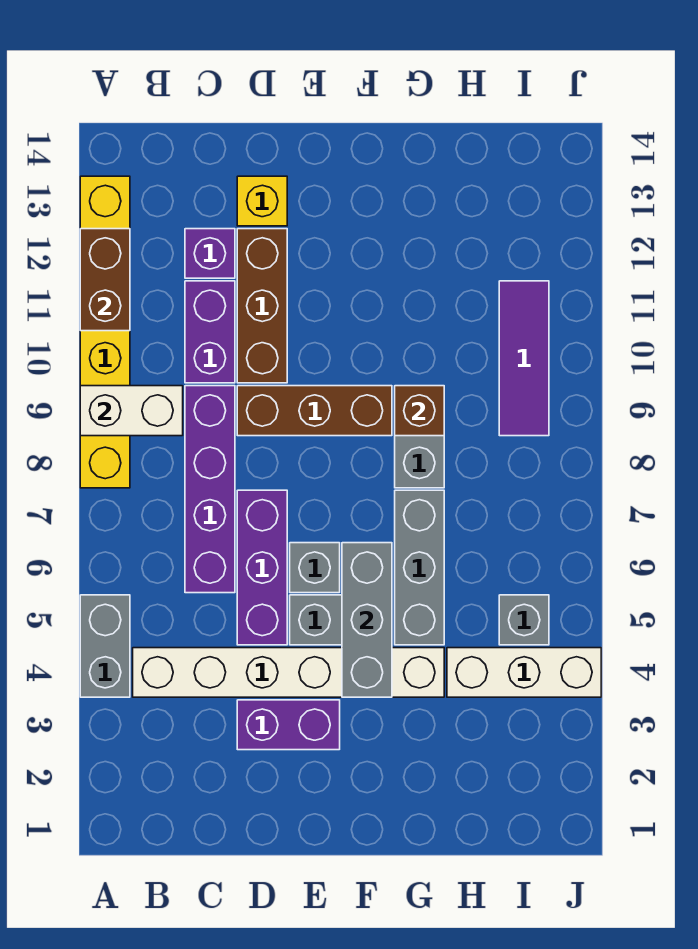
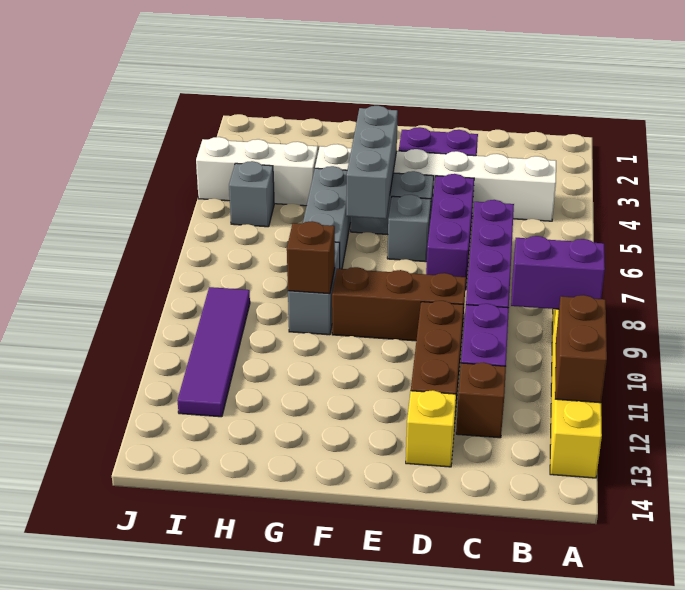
grey 1x2 brick [80,595,130,697] -> none
white 1x2 brick [80,386,183,436] -> purple 1x2 brick [511,236,605,309]
purple 1x1 brick [185,229,235,278] -> brown 1x1 brick [456,363,506,438]
purple 1x3 tile [499,281,549,436] -> purple 1x4 tile [177,287,250,417]

